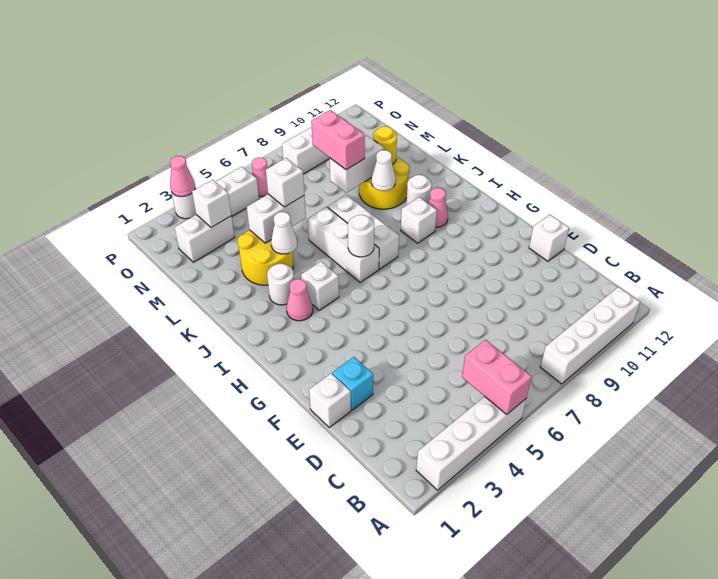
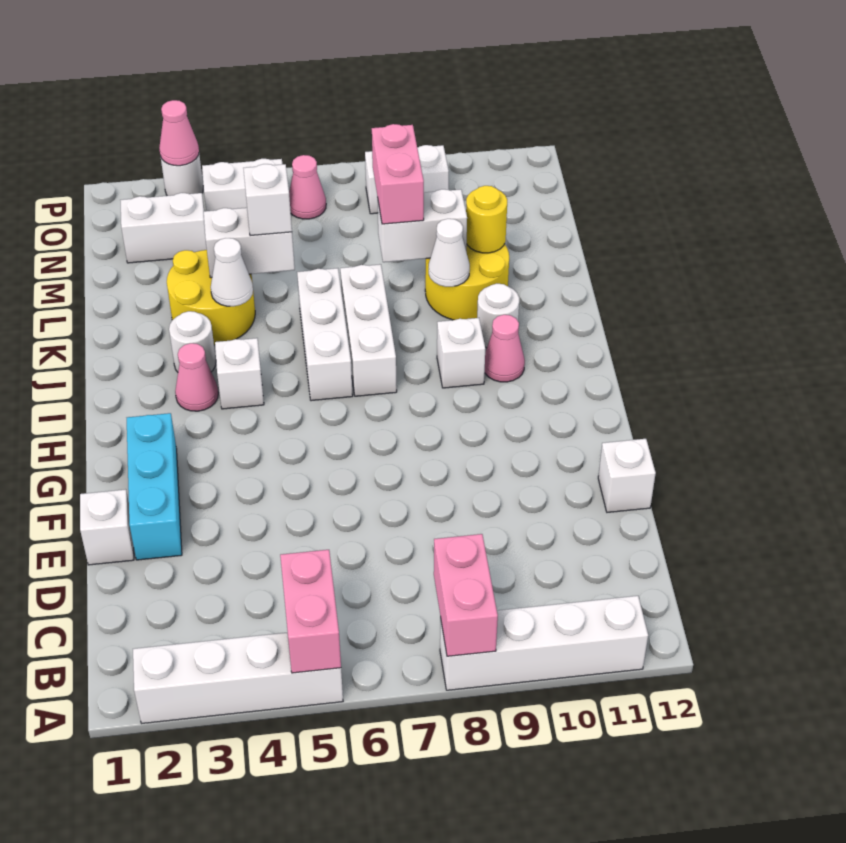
none -> pink 1x2 brick [434,534,498,656]
cyan 1x1 brick [332,357,373,410] -> cyan 1x3 brick [127,413,182,560]
white 1x1 round brick [348,215,374,257] -> none
white 1x1 brick [192,180,231,228] -> none

